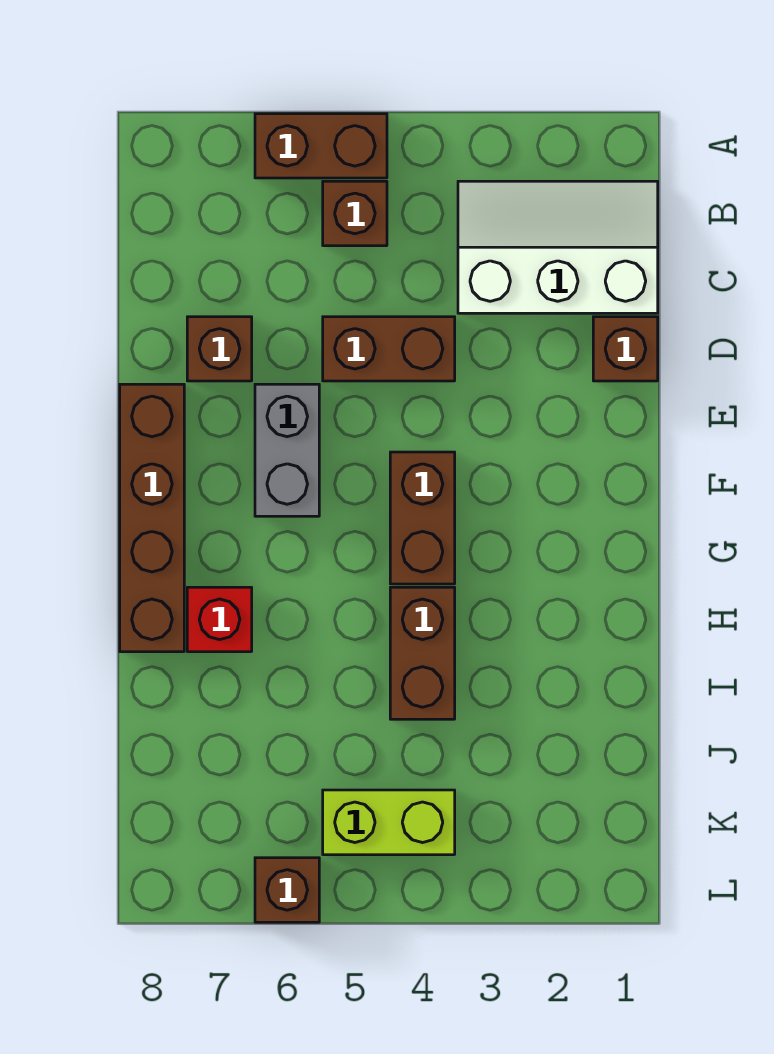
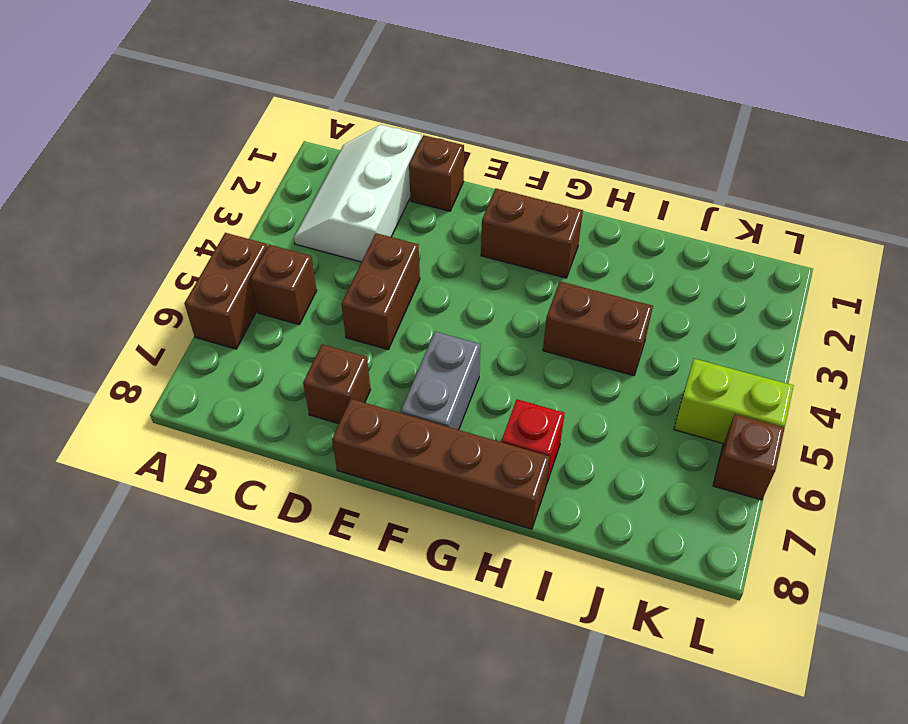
grey 1x2 brick [255,384,319,516] -> grey 1x2 brick turned to [401,332,480,430]
brown 1x2 brick [390,452,455,584] -> brown 1x2 brick moved to [481,189,583,278]
lime 1x2 brick [323,790,455,855] -> lime 1x2 brick turned to [674,359,794,444]

